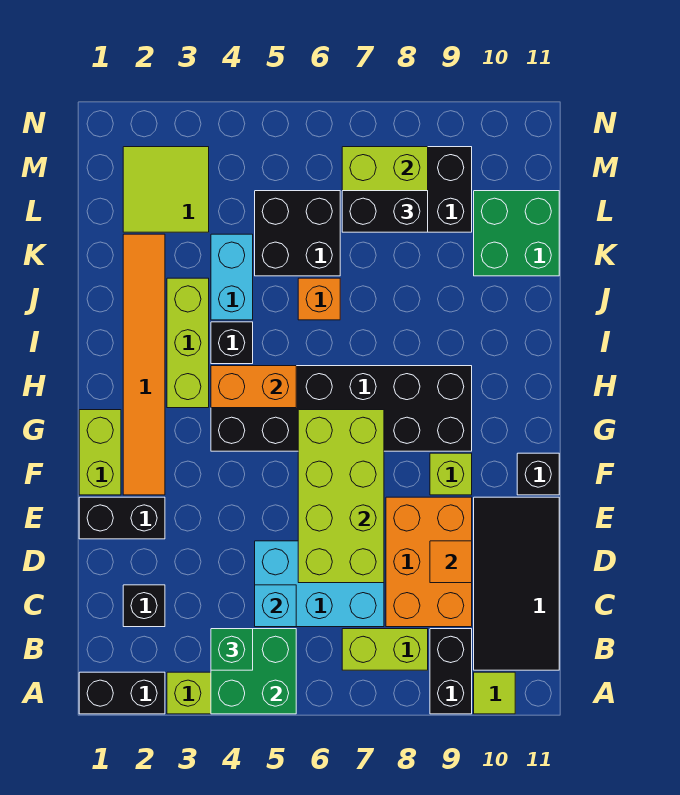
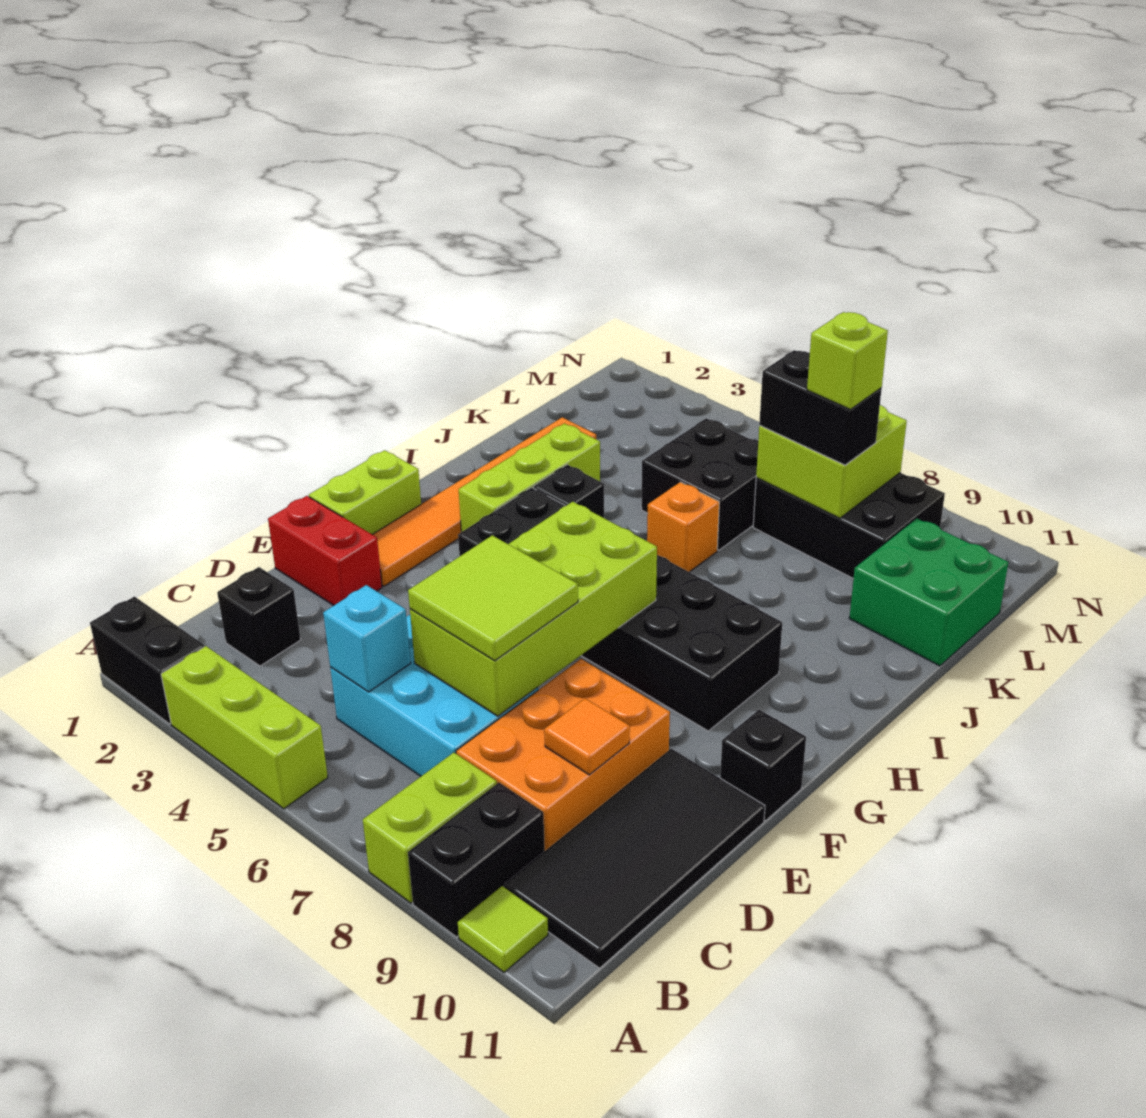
green 2x2 brick [211,629,296,714] -> none
green 1x1 brick [211,629,253,670] -> none
lime 1x2 brick [342,629,428,670] -> lime 1x2 brick turned to [363,753,497,903]
black 1x2 brick [79,497,165,539] -> red 1x2 brick [268,496,382,606]
lime 1x1 brick [430,453,472,495] -> lime 1x1 brick moved to [807,312,888,409]
orange 1x2 brick [211,366,296,408] -> none
cyan 1x2 brick [211,234,253,320] -> none
lime 2x2 tile [123,147,209,232] -> lime 2x2 tile moved to [408,535,578,661]

